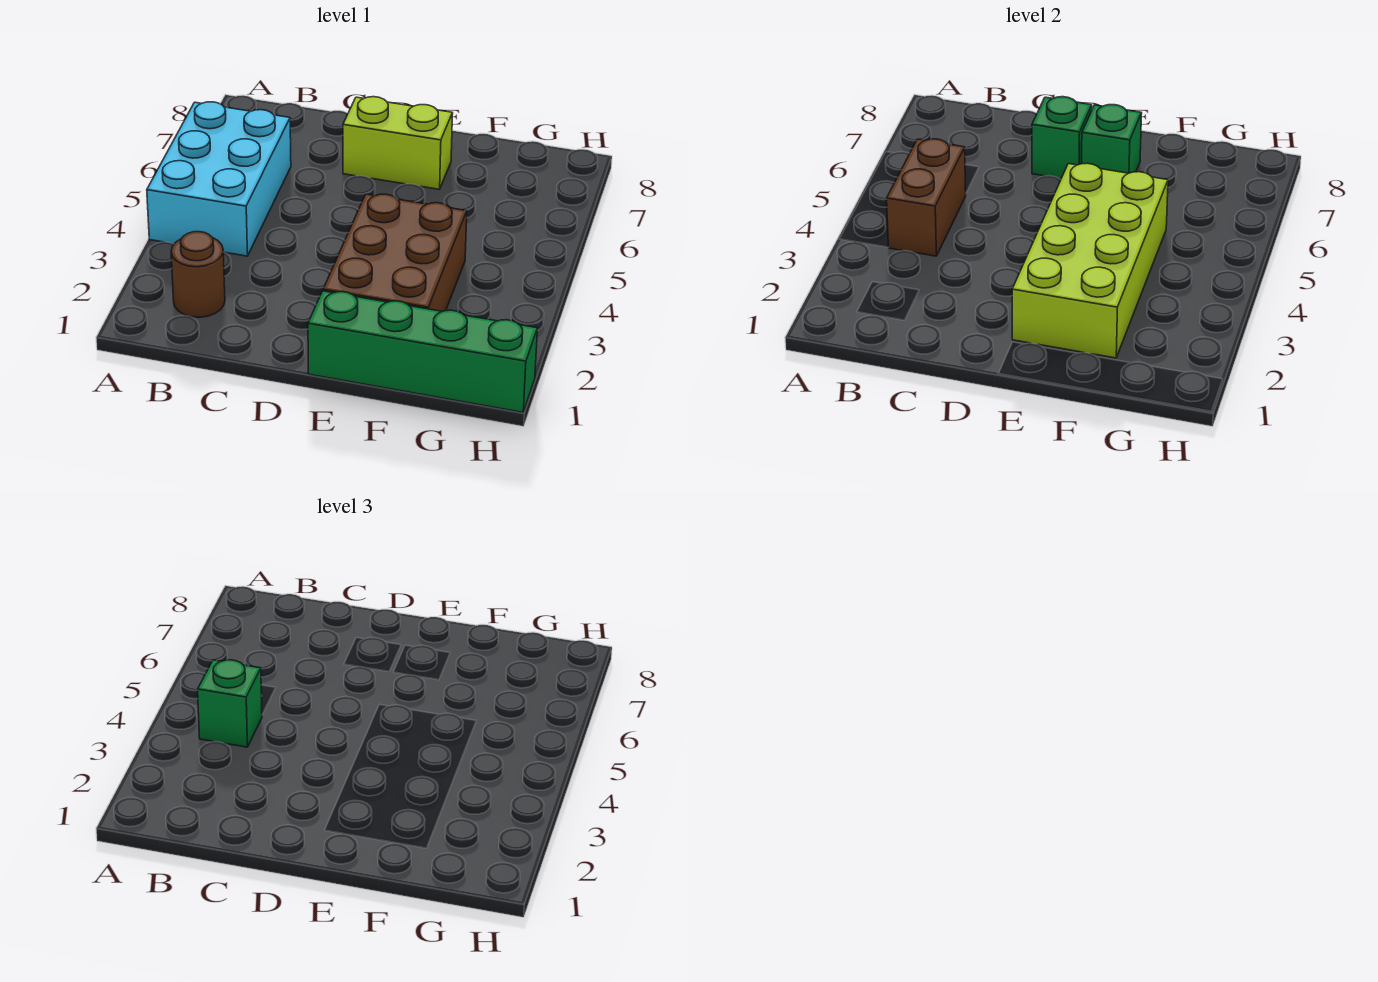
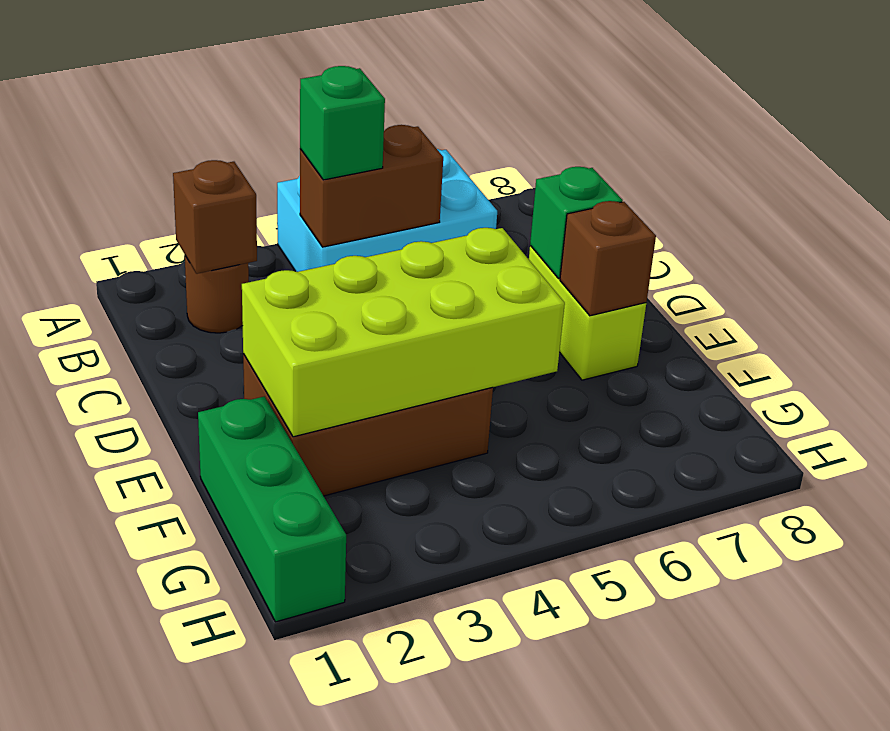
none -> brown 1x1 brick [173,160,257,274]
green 1x4 brick [308,291,538,412] -> green 1x3 brick [198,396,346,622]
green 1x1 brick [1082,105,1142,173] -> brown 1x1 brick [560,201,656,316]

